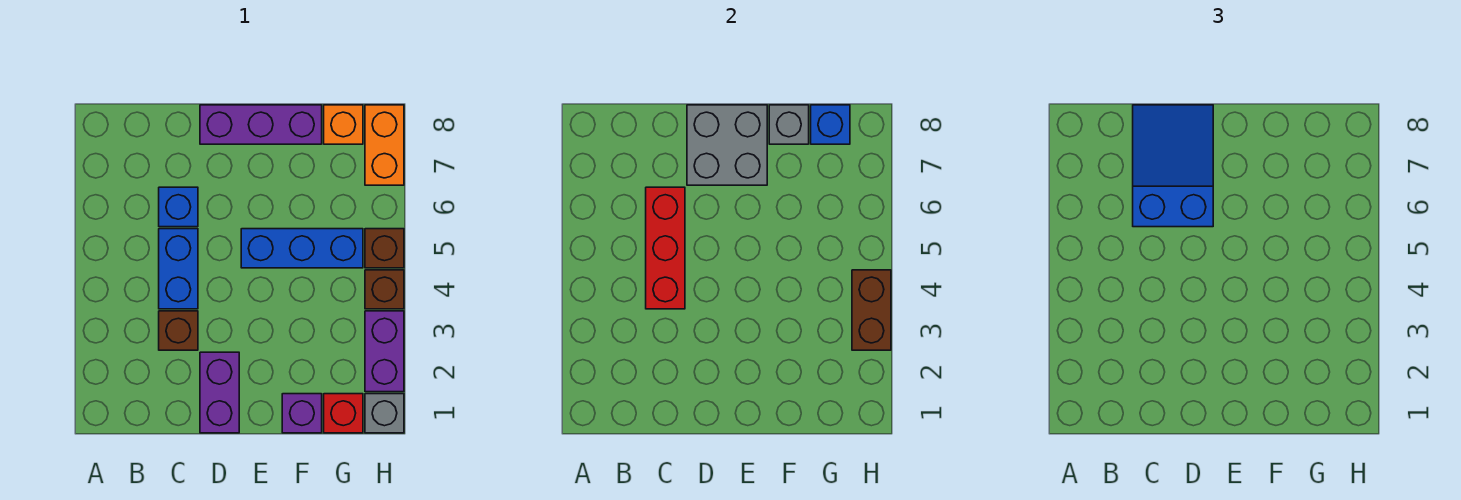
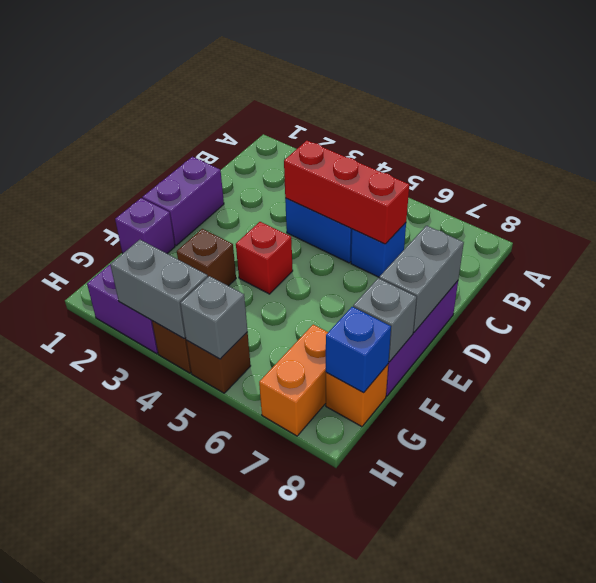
brown 1x1 brick [159,311,198,350] -> brown 1x1 brick moved to [177,229,236,286]
blue 2x3 slope [1133,105,1213,227] -> none
purple 1x2 brick [200,352,239,433] -> purple 1x2 brick turned to [142,157,224,245]
grey 2x2 brick [687,105,767,185] -> grey 1x2 brick [379,226,464,332]
blue 1x3 brick [241,229,363,268] -> none
red 1x1 brick [324,394,363,433] -> red 1x1 brick moved to [236,222,293,294]
grey 1x1 brick [365,394,404,433] -> grey 1x1 brick moved to [180,276,248,359]
brown 1x2 brick [852,270,891,350] -> grey 1x2 brick [110,240,208,338]
orange 1x2 brick [365,105,404,185] -> orange 1x2 brick turned to [259,325,328,436]

